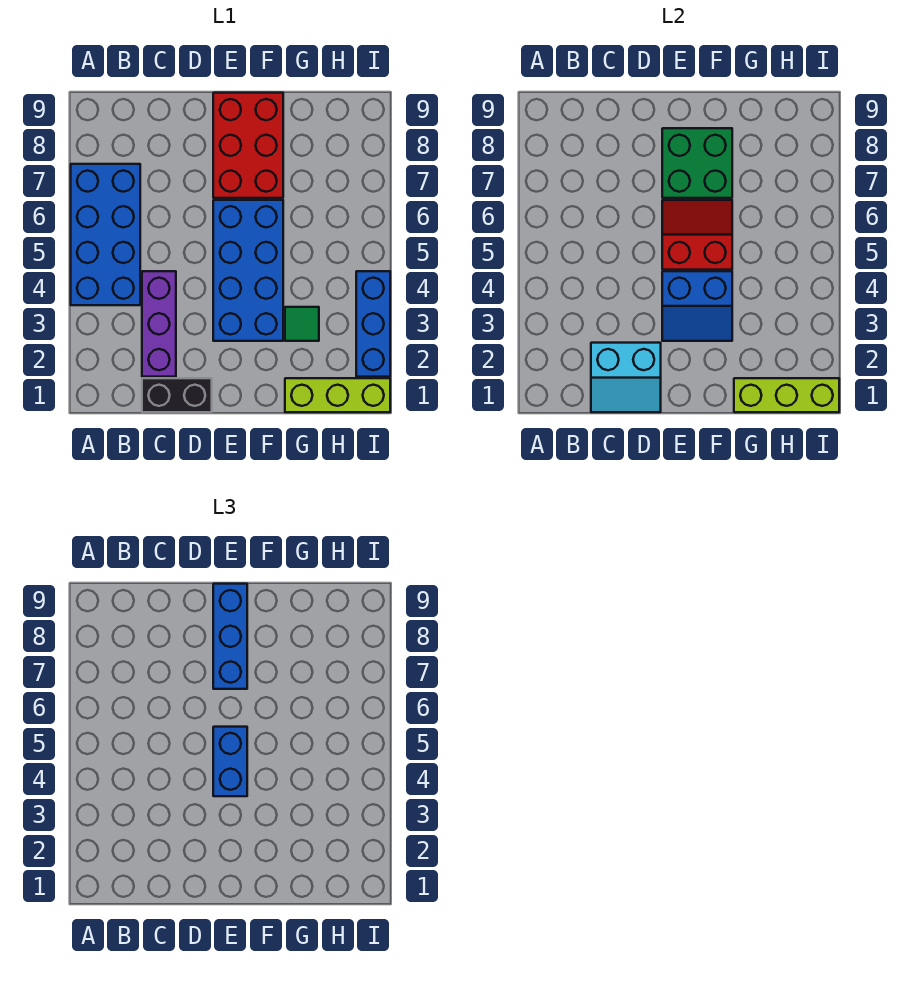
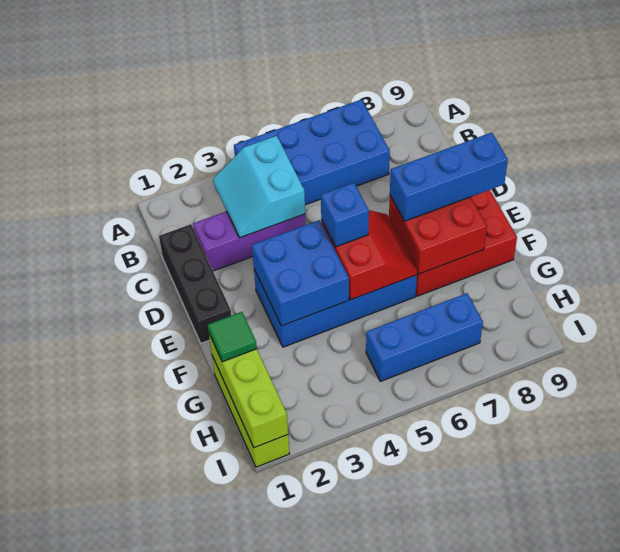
black 1x2 brick [142,378,212,412] -> black 1x3 brick [159,224,231,343]
cyan 2x2 slope [591,343,661,412] -> cyan 2x2 slope moved to [213,136,305,238]
blue 2x2 slope [662,271,732,341] -> blue 2x2 brick [252,220,349,326]
blue 1x2 brick [213,727,247,796] -> blue 1x1 brick [321,183,369,247]
green 2x2 brick [662,128,732,198] -> red 2x2 brick [389,196,487,274]
green 1x1 tile [285,307,319,341] -> green 1x1 tile moved to [208,312,257,362]
blue 1x3 brick [356,271,390,377] -> blue 1x3 brick moved to [366,293,483,381]

